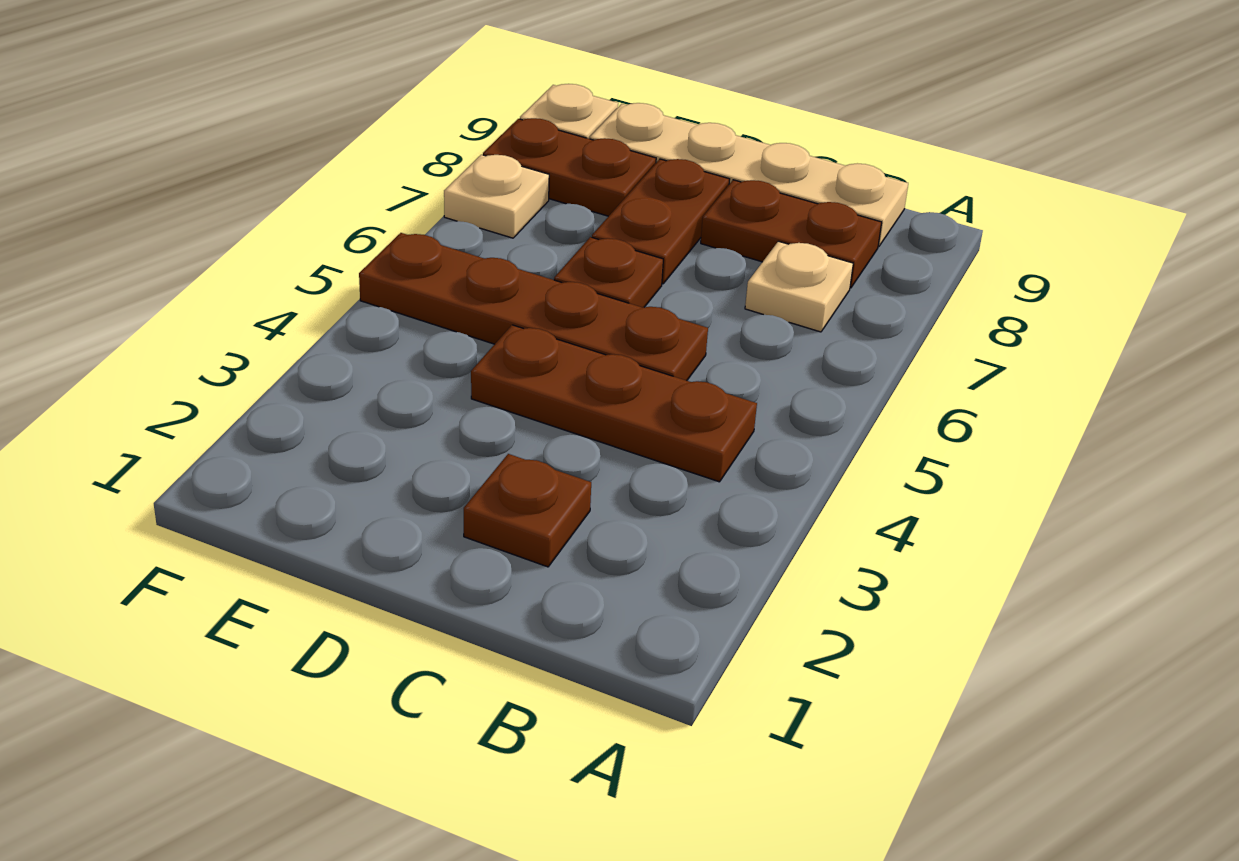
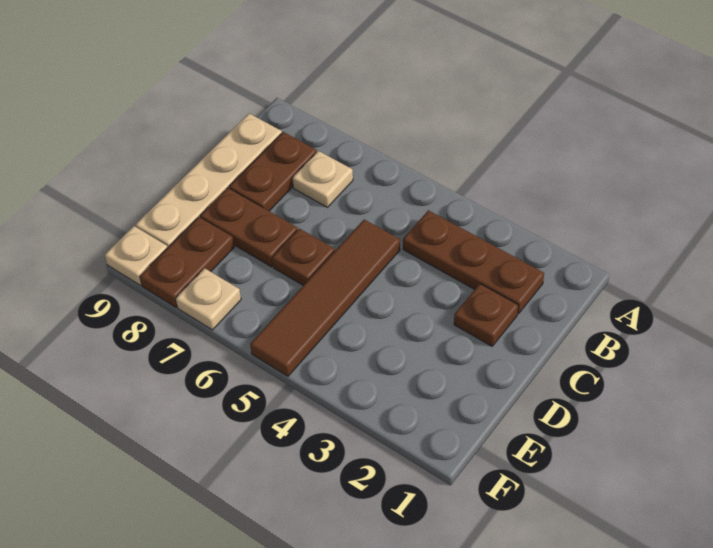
brown 1x3 plate [471,325,757,482] -> brown 1x3 plate turned to [403,210,544,314]
brown 1x4 plate [359,233,708,381] -> brown 1x4 tile [250,220,400,376]

